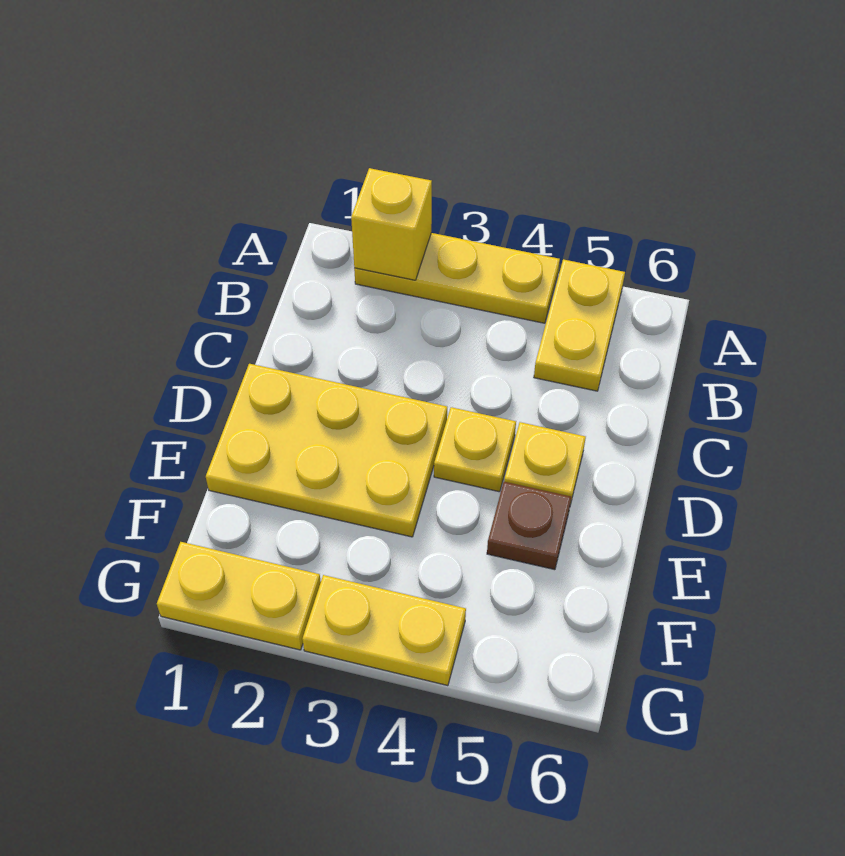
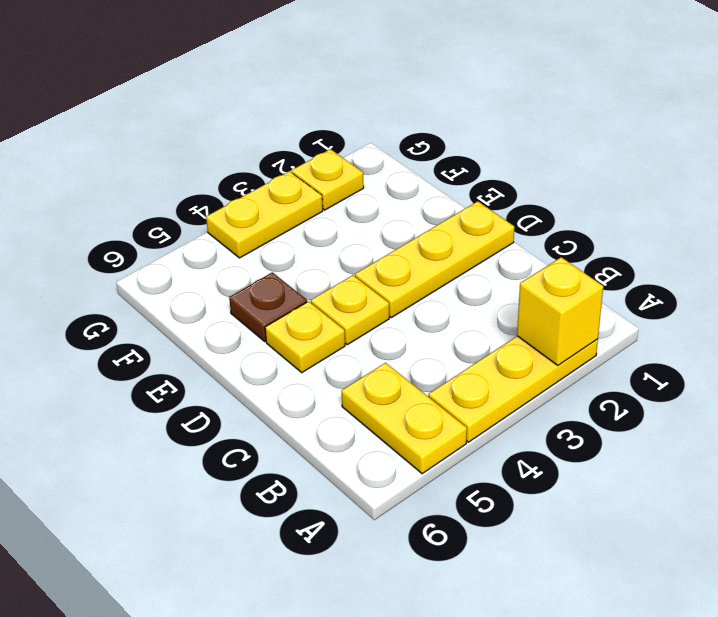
yellow 2x3 plate [206,364,447,537] -> yellow 1x3 plate [355,201,514,318]
yellow 1x2 plate [157,542,321,650] -> yellow 1x1 plate [292,149,364,210]

